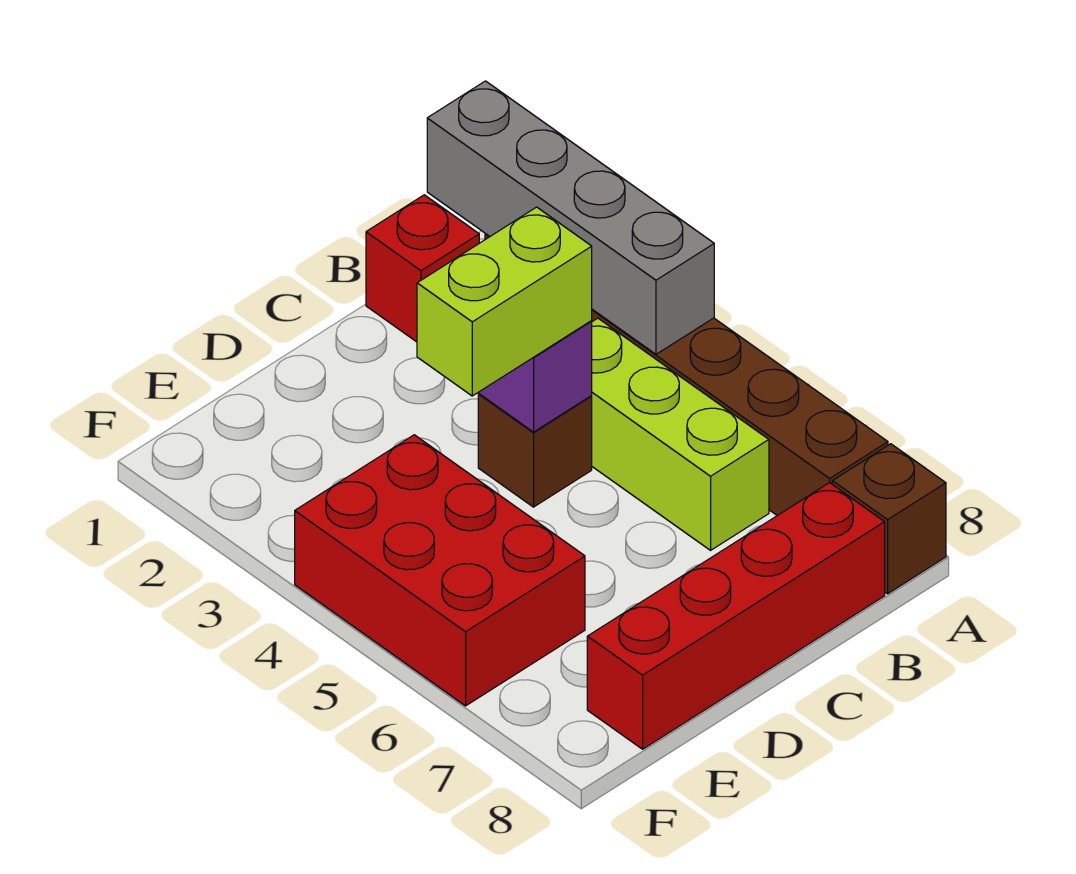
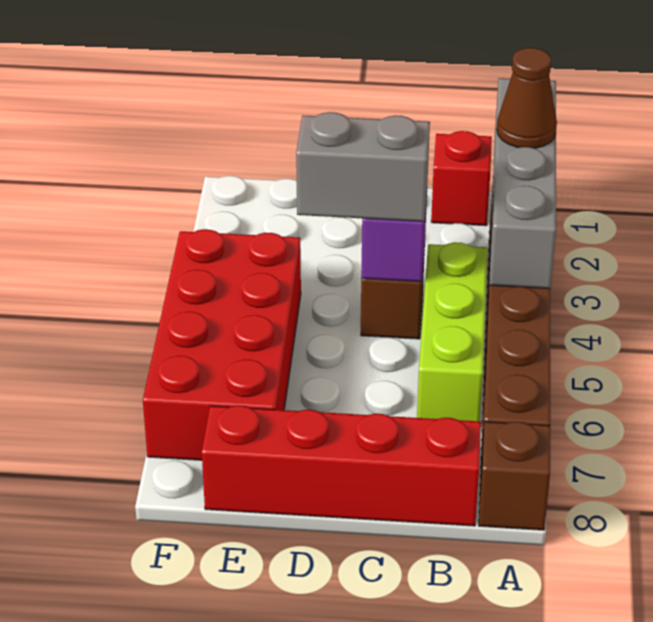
none -> brown 1x1 cone [497,48,557,148]
lime 1x2 brick [417,207,592,396] -> grey 1x2 brick [296,112,430,222]
red 2x3 brick [295,435,585,706] -> red 2x4 brick [143,229,301,460]

